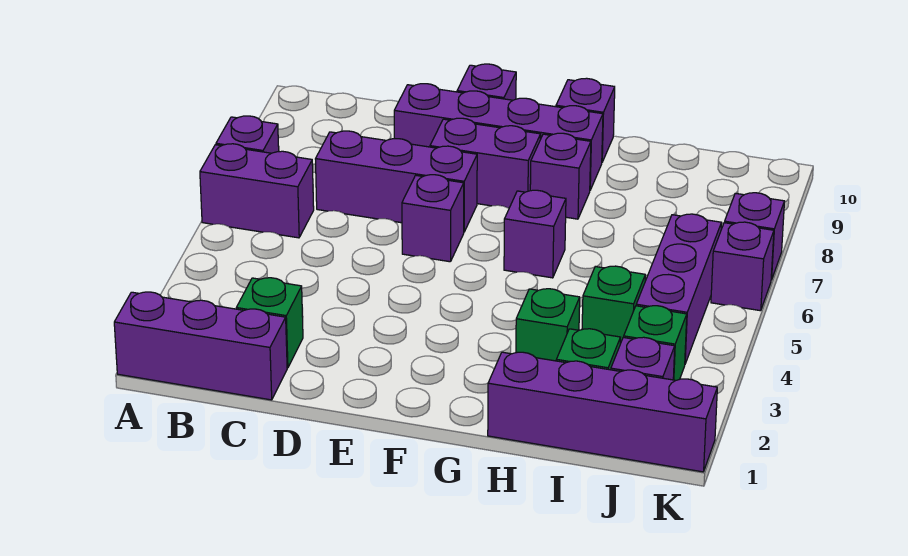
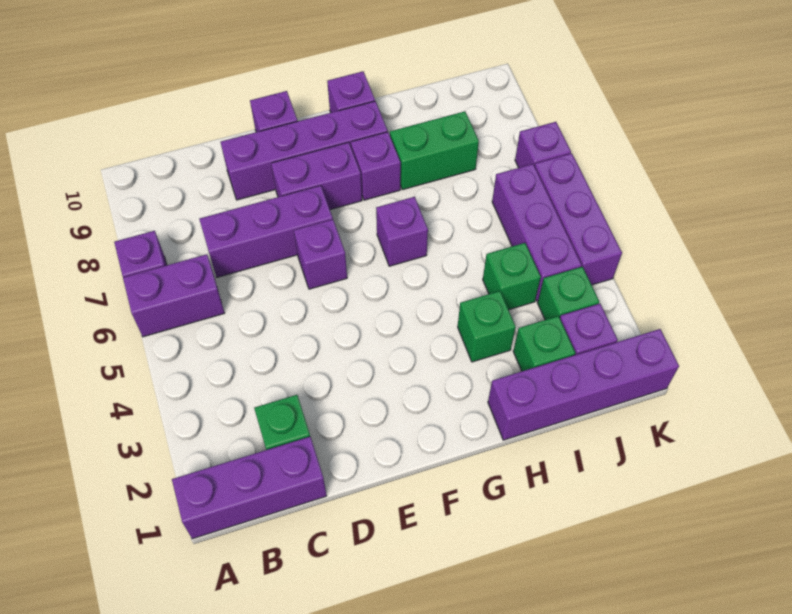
none -> green 1x2 brick [390,111,479,190]
purple 1x1 brick [711,222,774,311] -> purple 1x3 brick [535,153,622,285]

